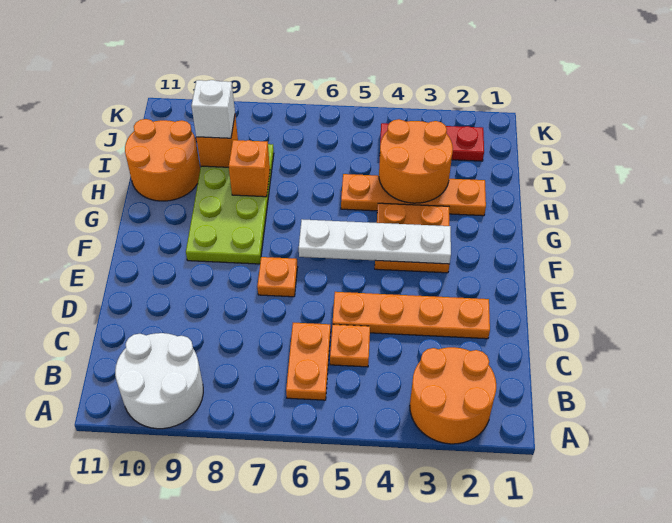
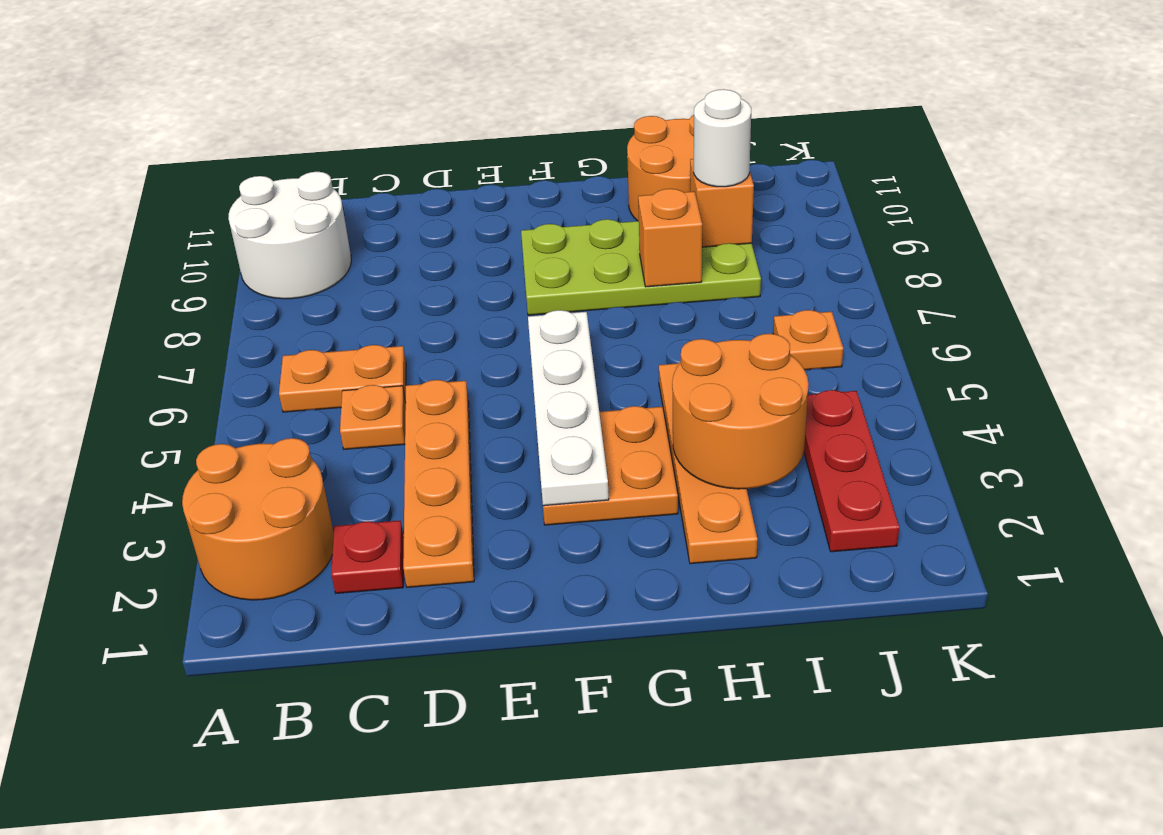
none -> red 1x1 plate [331,521,404,593]
orange 1x1 plate [257,257,298,297] -> orange 1x1 plate moved to [773,310,843,370]
white 1x1 brick [192,80,235,138] -> white 1x1 round brick [694,89,751,187]

